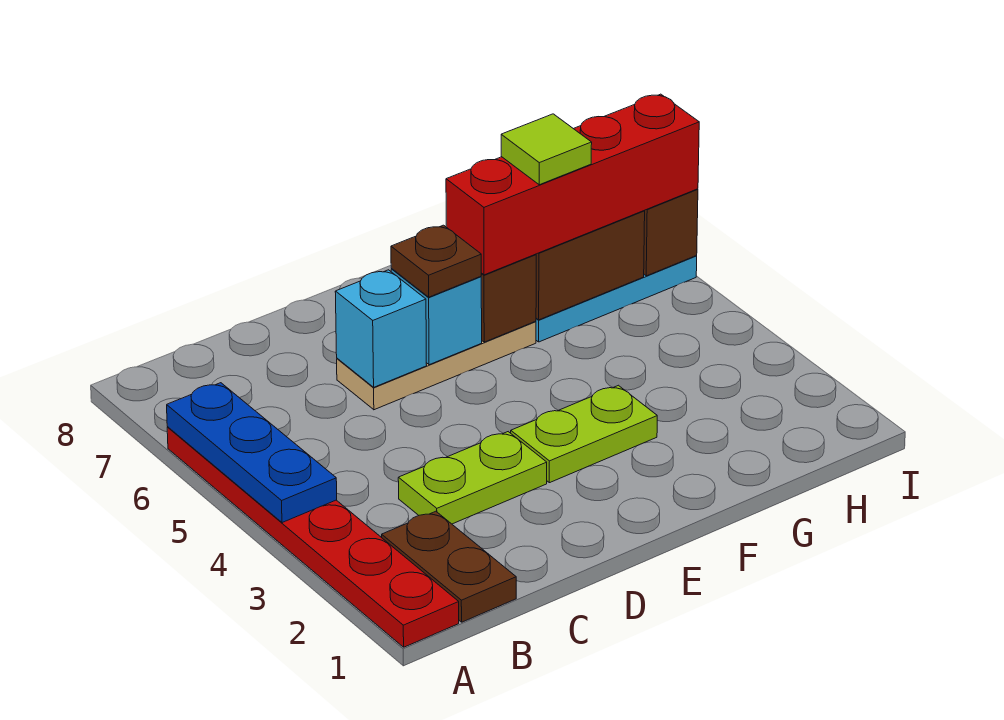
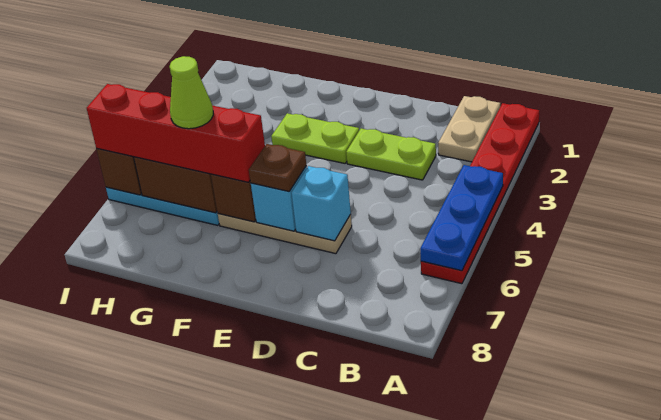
brown 1x2 plate [382,511,516,622] -> tan 1x2 plate [438,96,500,162]
lime 1x1 tile [501,114,592,185] -> lime 1x1 cone [170,56,213,129]

